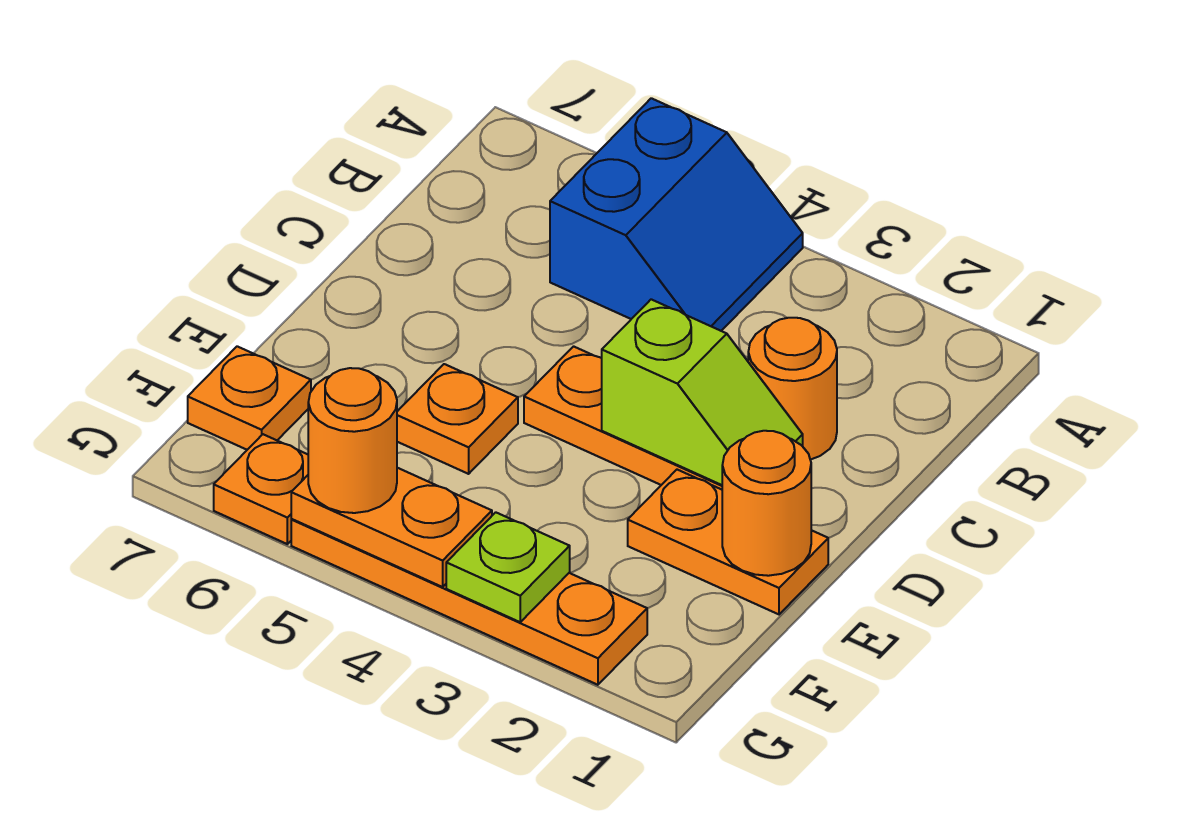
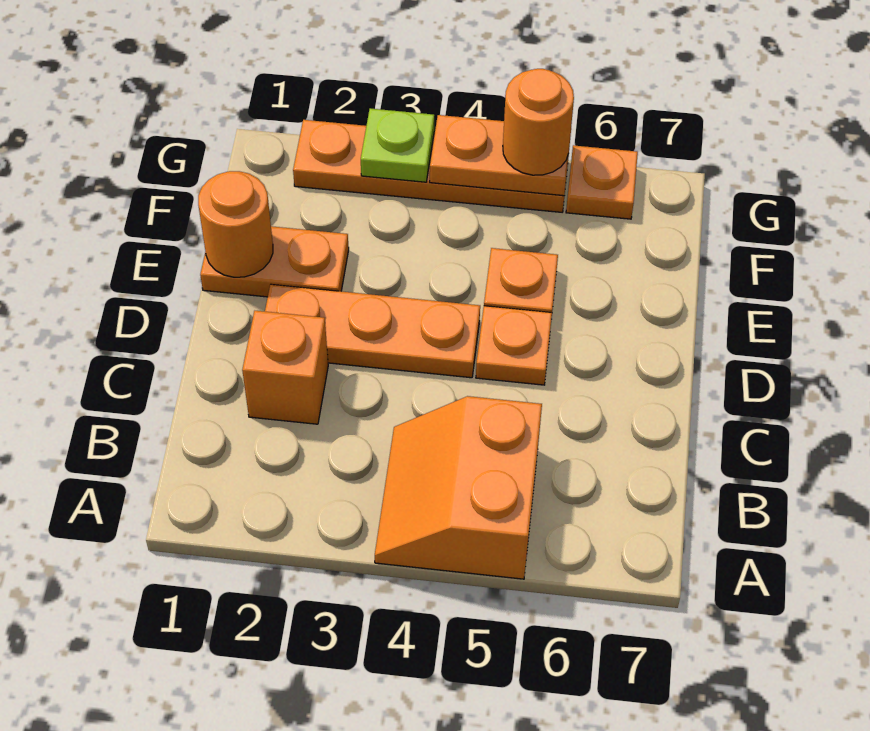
blue 2x2 slope [550,98,803,331] -> orange 2x2 slope [375,396,542,579]
orange 1x1 round brick [748,318,837,460] -> orange 1x1 brick [242,311,328,424]
lime 1x2 slope [602,299,803,485] -> none
orange 1x1 plate [188,346,311,450] -> orange 1x1 plate moved to [476,306,552,385]

